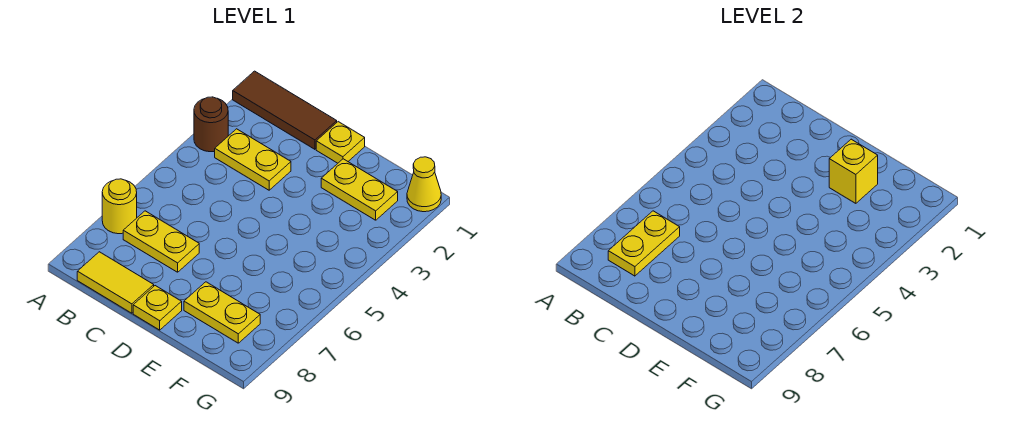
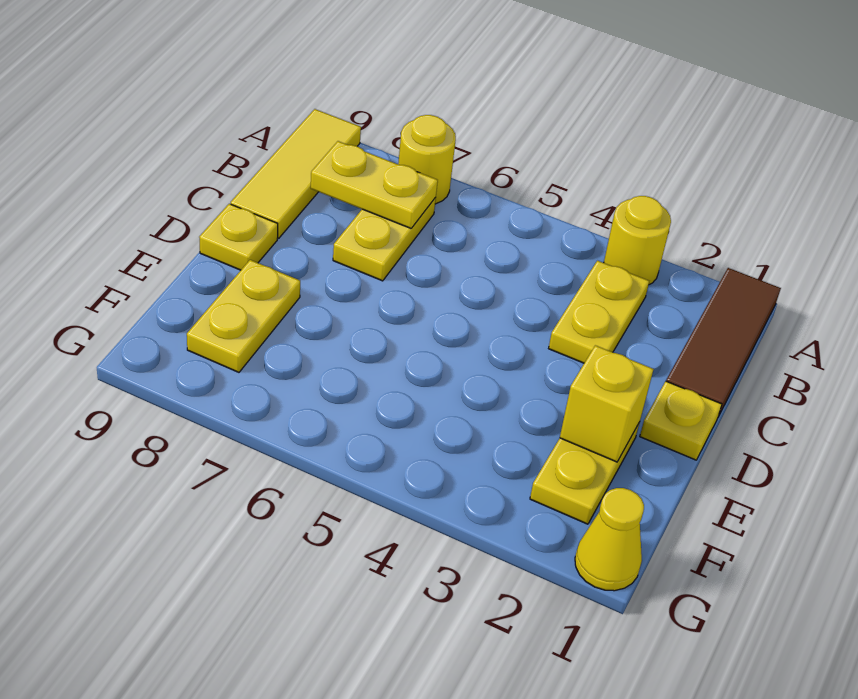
brown 1x1 round brick [194,97,228,152] -> yellow 1x1 round brick [604,196,671,285]
yellow 1x2 tile [77,252,154,313] -> yellow 1x3 tile [231,109,361,238]

